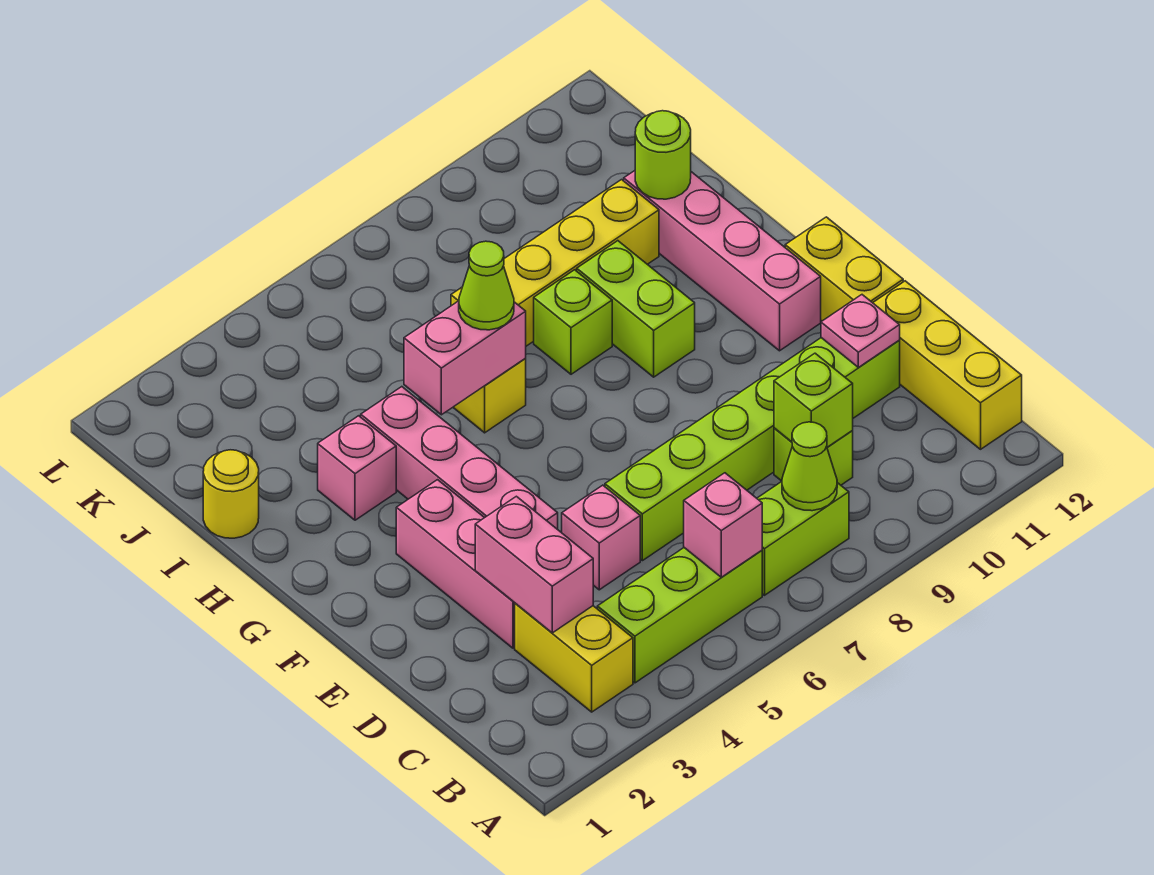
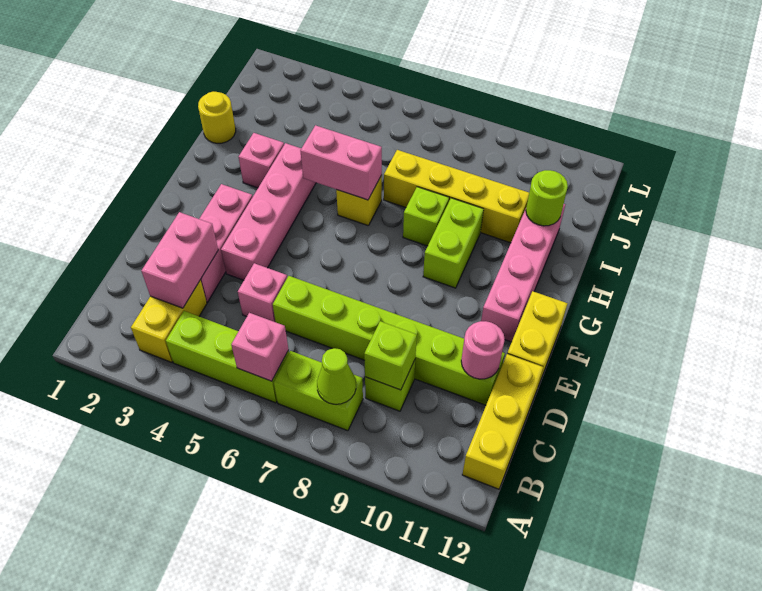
pink 1x1 plate [821,295,900,367] -> pink 1x1 round brick [461,321,505,379]
lime 1x1 cone [459,241,514,330] -> none

